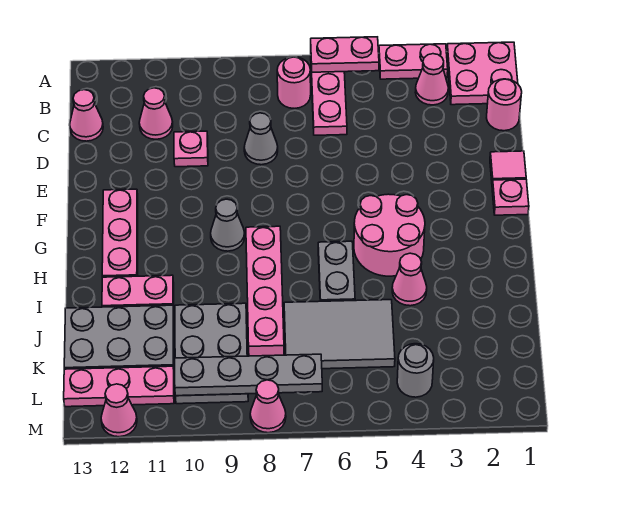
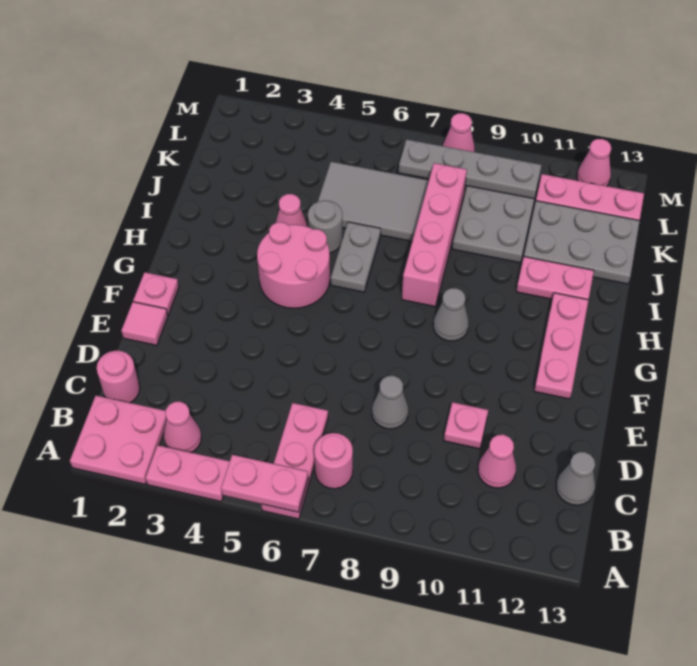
pink 1x1 cone [70,90,103,141] -> grey 1x1 cone [556,452,595,505]
grey 1x1 round brick [397,344,434,397] -> grey 1x1 round brick moved to [308,200,343,253]

